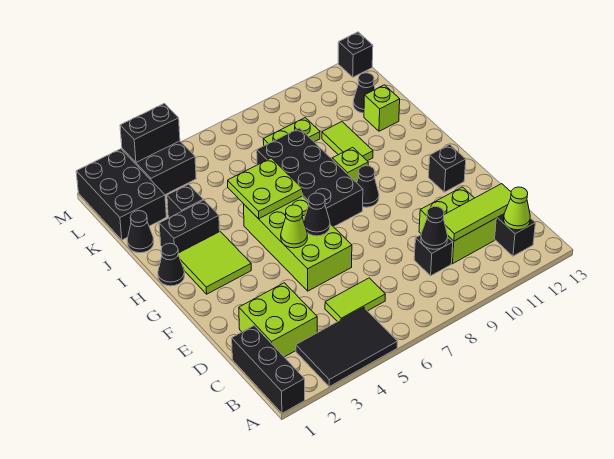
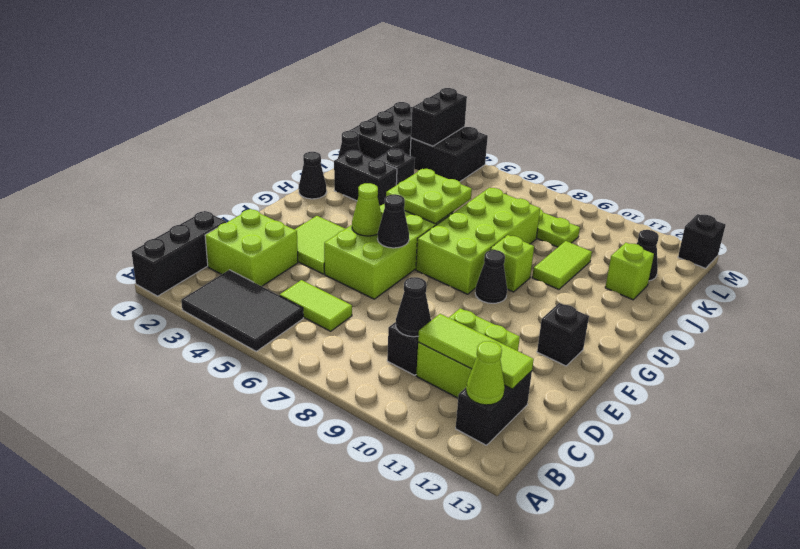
lime 2x2 tile [178,232,251,294] -> lime 2x2 tile moved to [295,216,345,274]
black 2x4 brick [257,128,363,227] -> lime 2x4 brick [416,188,540,294]
black 1x2 brick [120,103,180,162] -> black 1x2 brick turned to [411,88,467,146]

